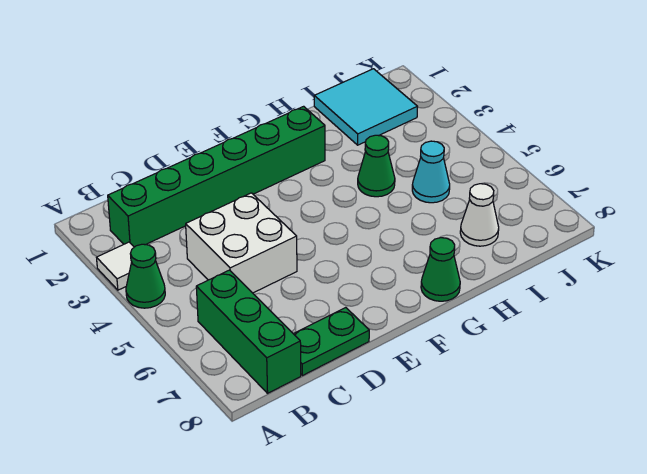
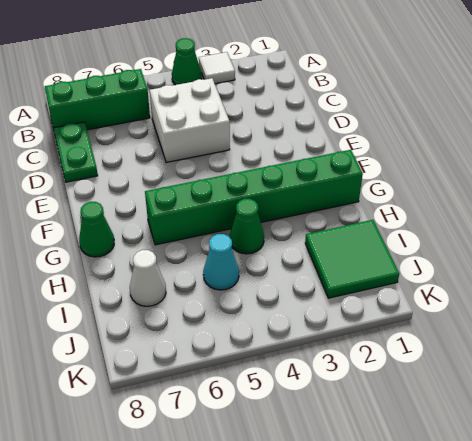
green 1x6 brick [108,106,325,247] -> green 1x6 brick turned to [145,150,363,245]
cyan 2x2 tile [314,69,418,145] -> green 2x2 tile [305,220,399,298]

